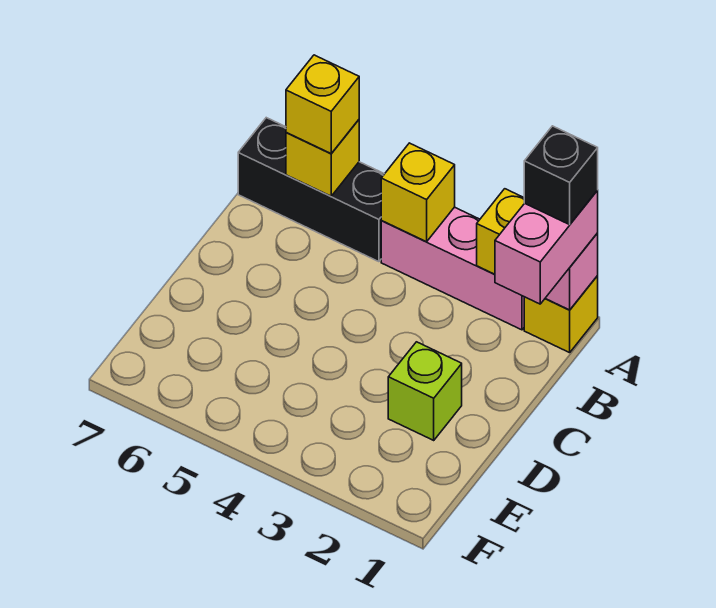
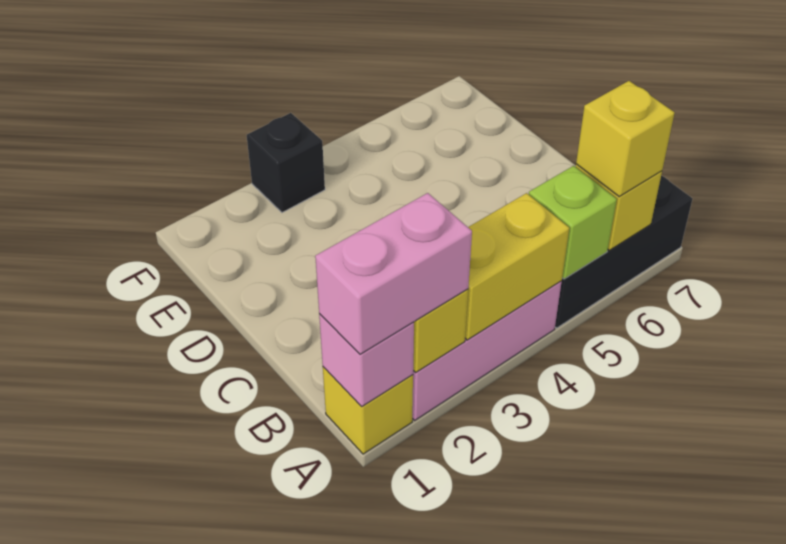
pink 1x2 brick [495,191,598,304] -> pink 1x2 brick turned to [315,193,472,354]
black 1x1 brick [524,126,598,225] -> black 1x1 brick moved to [247,113,325,213]
yellow 1x1 brick [381,143,455,242] -> yellow 1x2 brick [465,193,569,340]
lime 1x1 brick [388,342,462,440] -> lime 1x1 brick moved to [529,166,617,279]

